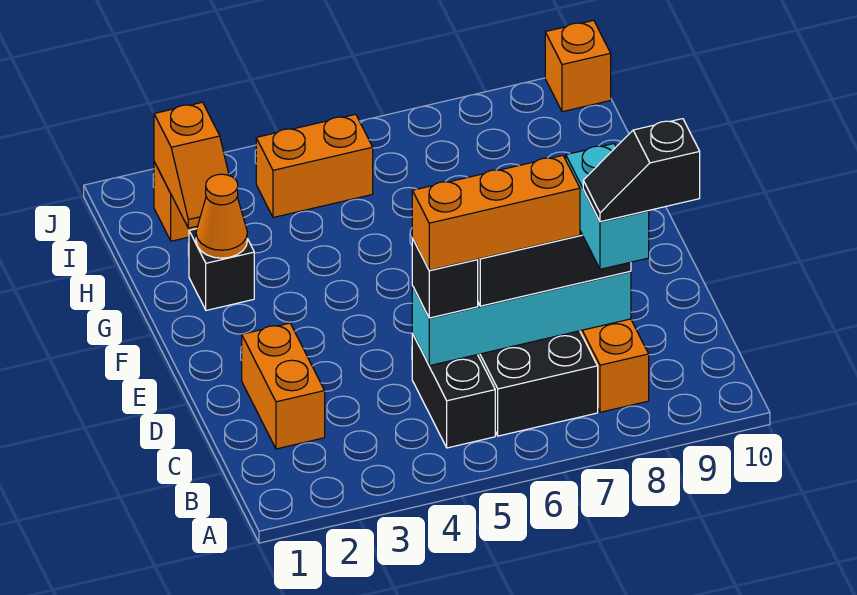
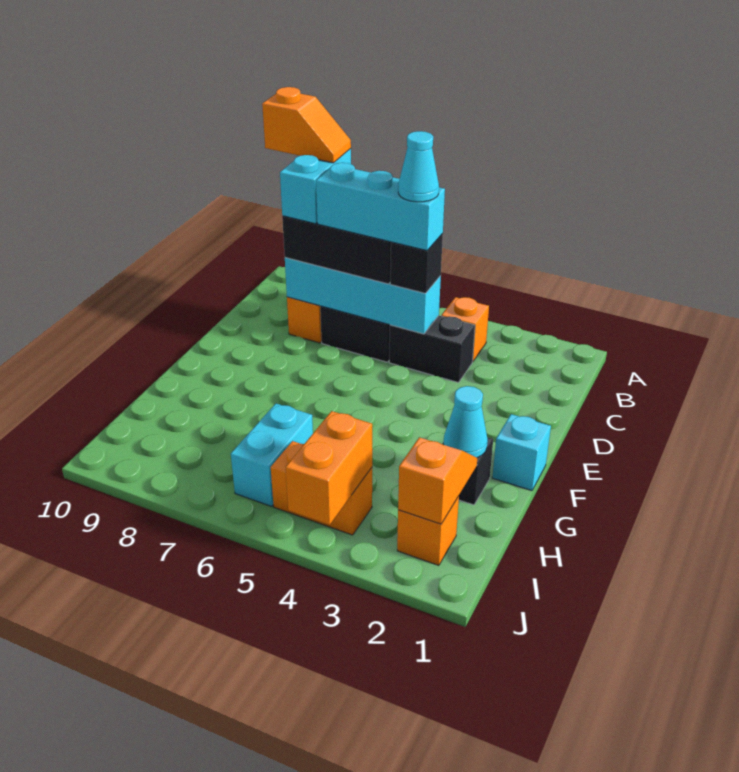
black 1x2 brick [412,334,495,448] -> black 1x2 brick turned to [389,316,475,383]
black 1x2 slope [583,119,700,222] -> orange 1x2 slope [262,87,351,163]
orange 1x2 brick [242,323,325,449] -> orange 1x2 brick moved to [286,411,372,525]
orange 1x3 brick [412,155,580,270] -> cyan 1x3 brick [316,163,445,251]
none -> cyan 1x1 cone [398,131,439,202]
none -> cyan 1x1 brick [492,414,551,491]
orange 1x1 cone [196,174,247,258] -> cyan 1x1 cone [444,386,488,458]
none -> cyan 1x2 brick [231,404,313,506]
orange 1x1 brick [545,20,611,112] -> orange 1x1 brick moved to [441,297,489,362]

